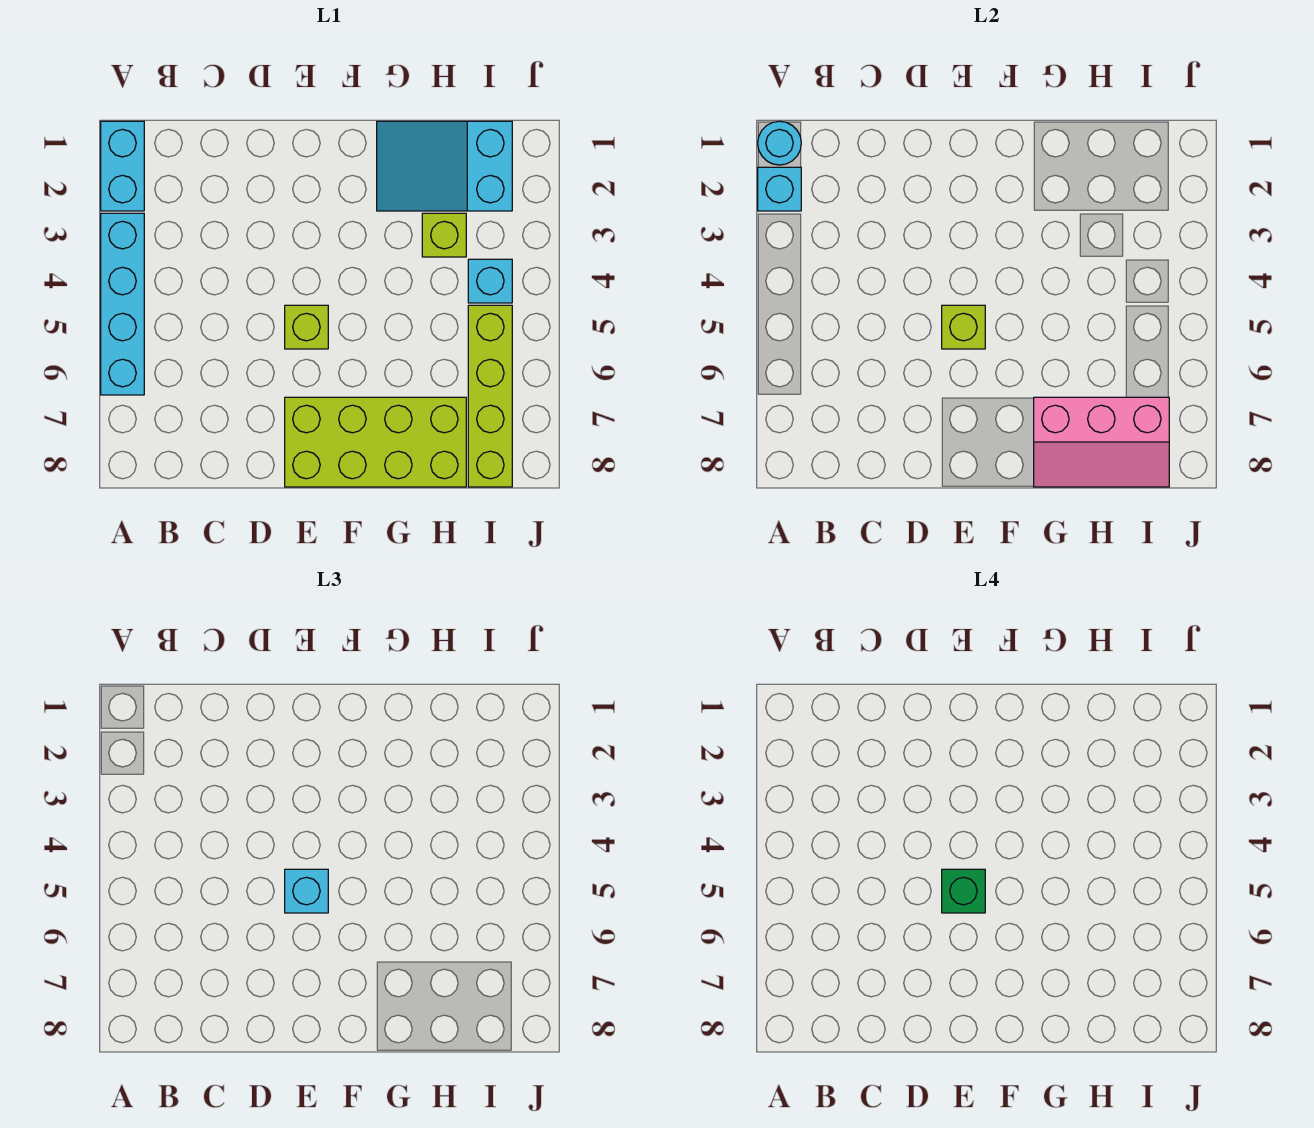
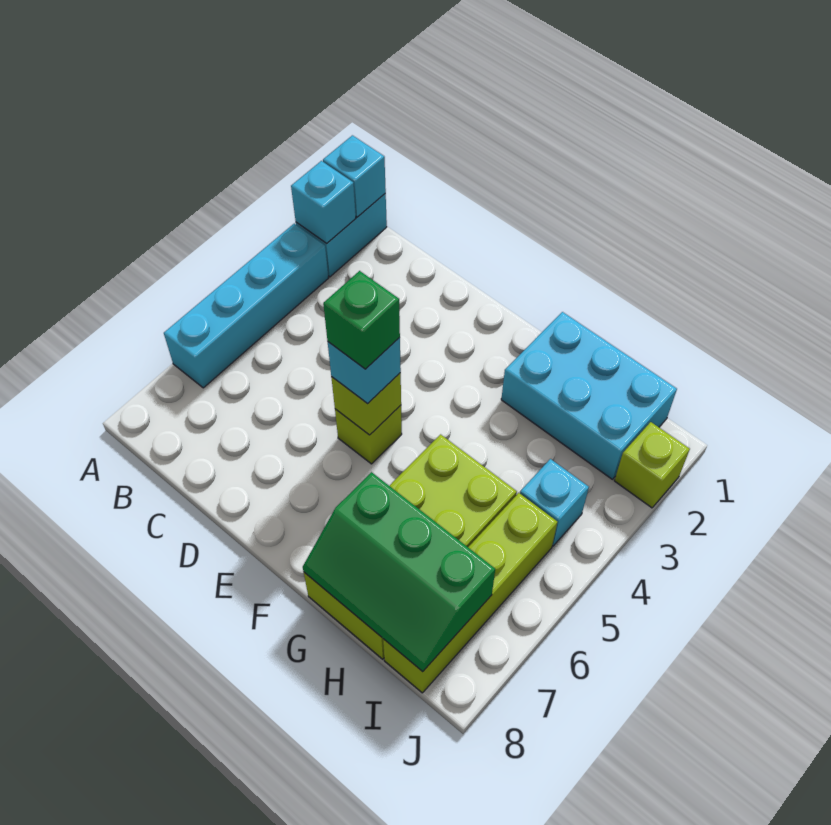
cyan 1x1 round brick [758,121,801,165] -> cyan 1x1 brick [323,135,386,217]
lime 2x4 brick [285,397,466,487] -> lime 2x4 brick turned to [304,434,517,659]
cyan 2x3 slope [377,121,512,211] -> cyan 2x3 brick [501,312,677,479]
pink 2x3 slope [1034,397,1169,487] -> green 2x3 slope [303,472,495,672]
lime 1x1 brick [422,213,466,257] -> lime 1x1 brick moved to [614,422,690,508]

